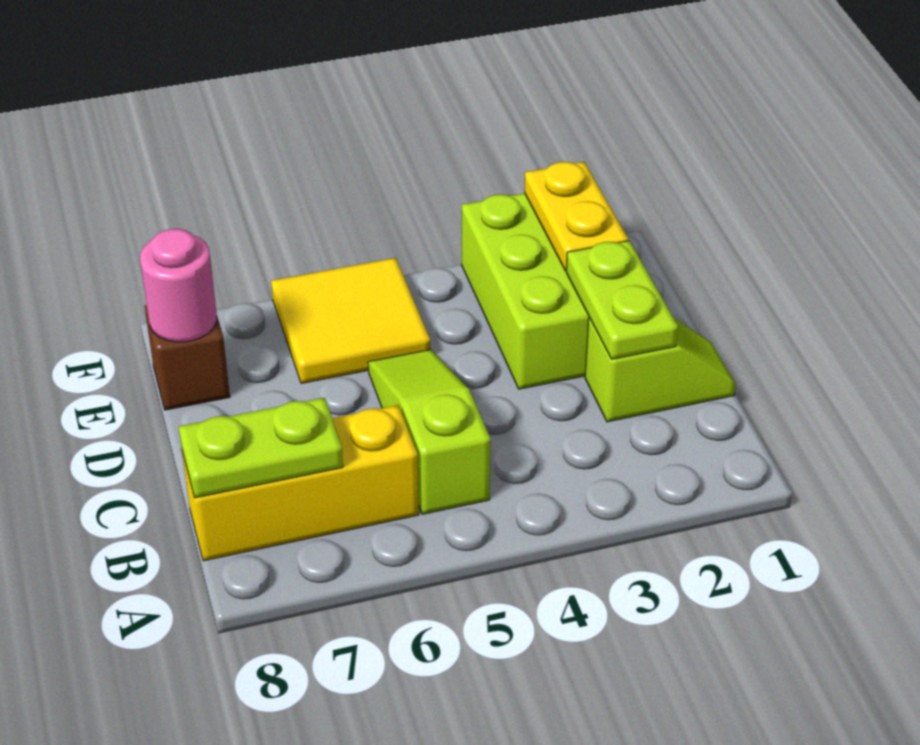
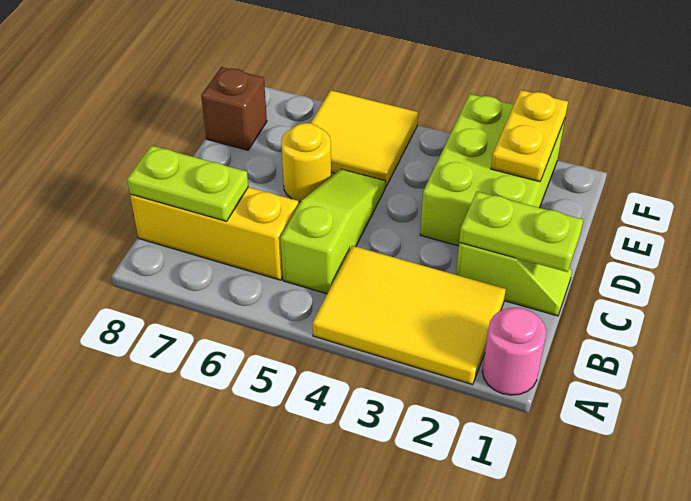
none -> yellow 2x3 tile [313,246,506,385]
lime 1x2 plate [566,241,678,359] -> lime 1x2 plate turned to [459,192,583,272]
none -> yellow 1x1 round brick [281,123,331,202]
pink 1x1 round brick [140,229,217,342] -> pink 1x1 round brick moved to [482,308,546,395]

